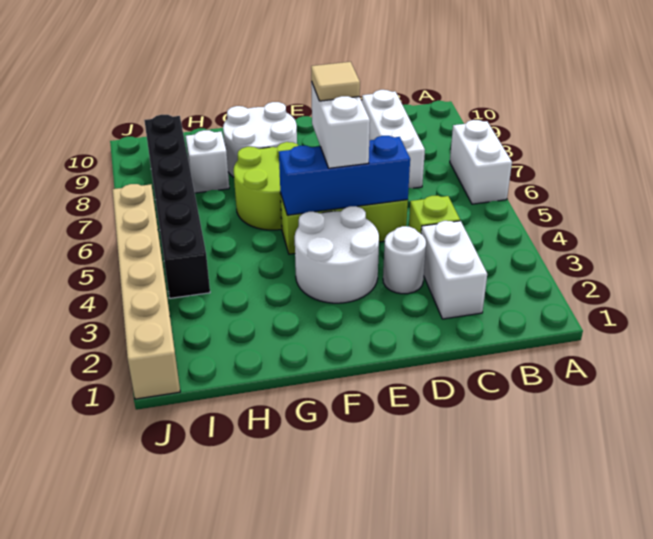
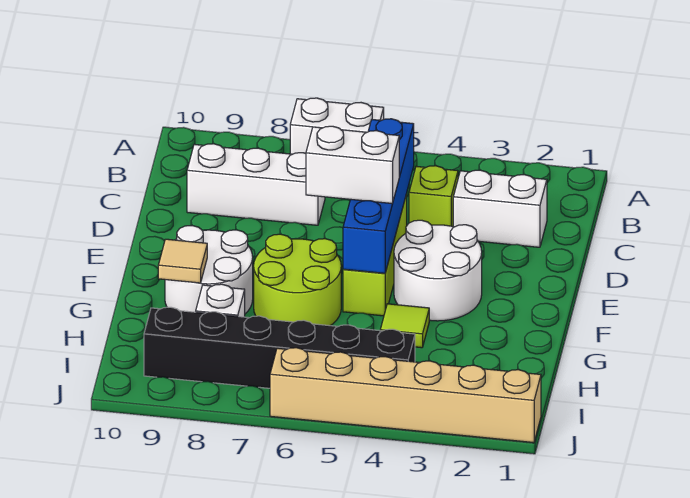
white 1x1 round brick [383,226,426,294] -> none
blue 1x3 brick [279,136,410,215] -> blue 1x4 brick [343,119,414,273]
tan 1x1 tile [311,62,360,101] -> tan 1x1 tile moved to [158,239,207,283]
none -> lime 1x1 tile [380,304,429,348]

